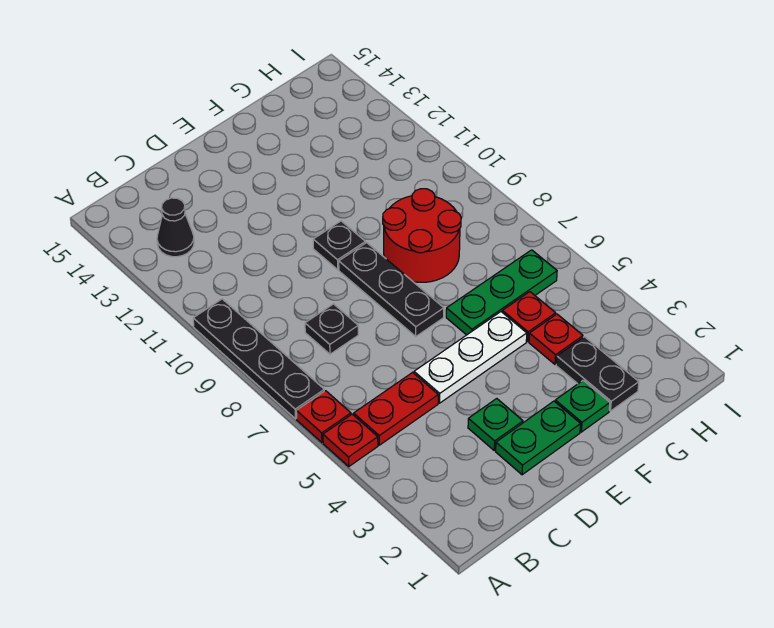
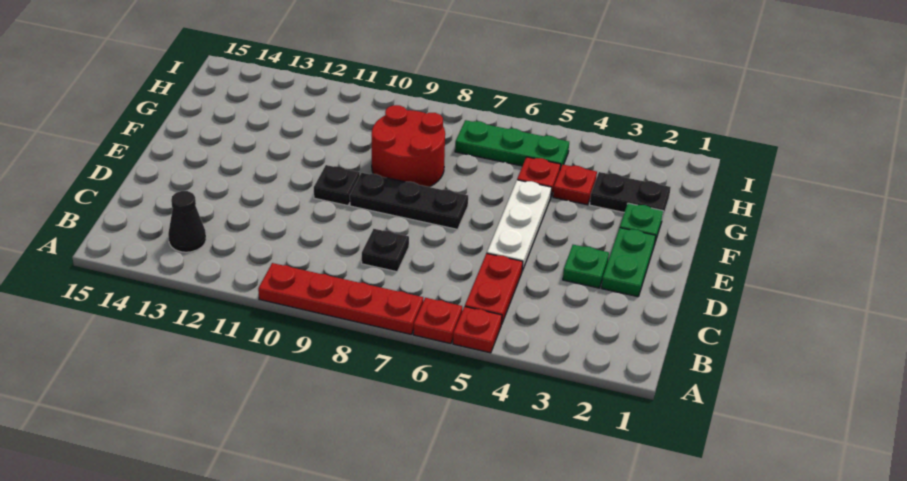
black 1x4 plate [193,299,324,419] -> red 1x4 plate [258,263,423,334]
green 1x3 plate [446,250,557,335] -> green 1x3 plate turned to [455,120,569,169]

